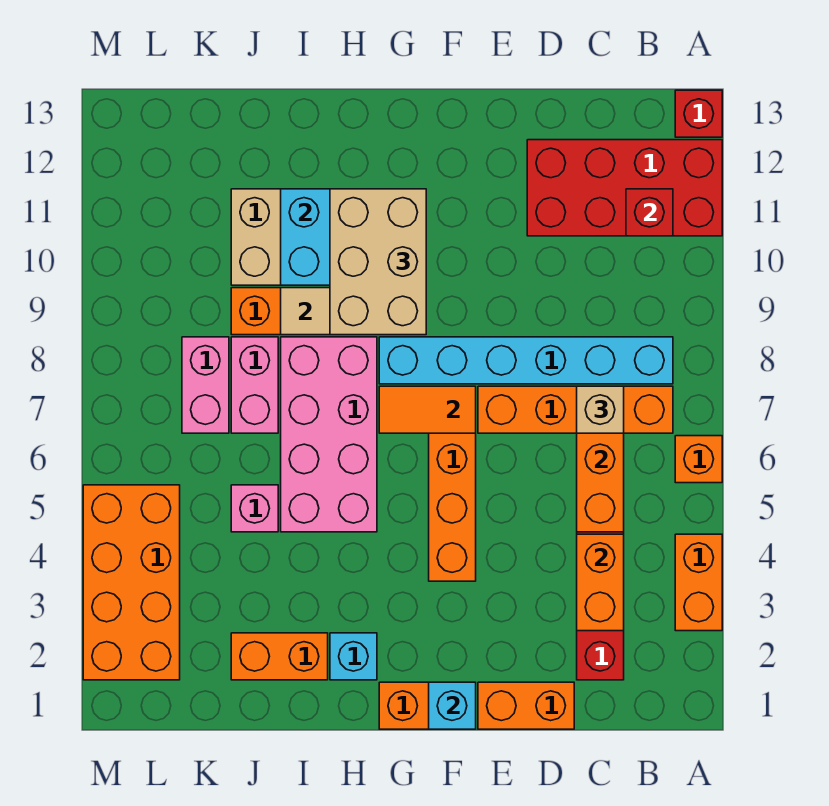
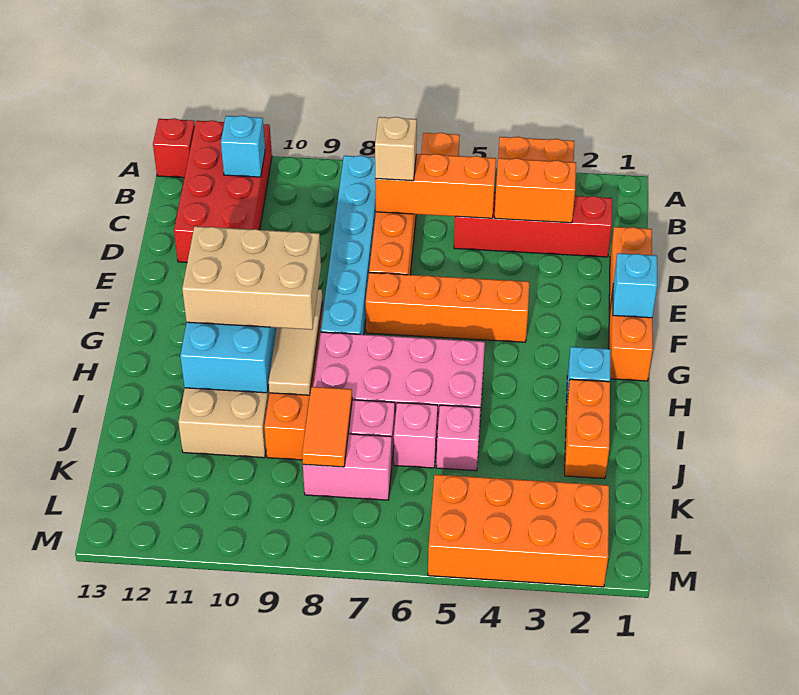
red 1x1 brick [626,189,673,236] -> cyan 1x1 brick [221,116,265,177]
orange 1x2 tile [379,386,476,433] -> orange 1x2 tile moved to [302,387,352,467]
none -> pink 1x1 brick [394,403,438,468]

